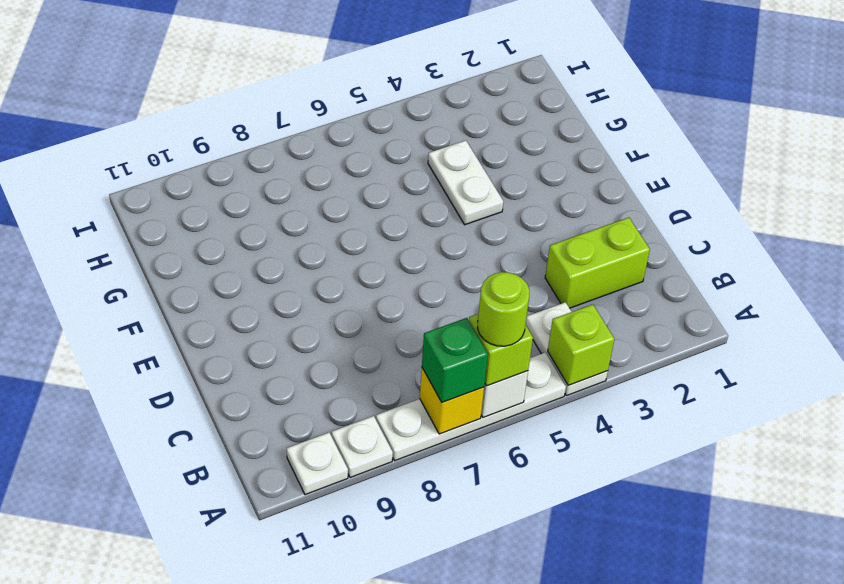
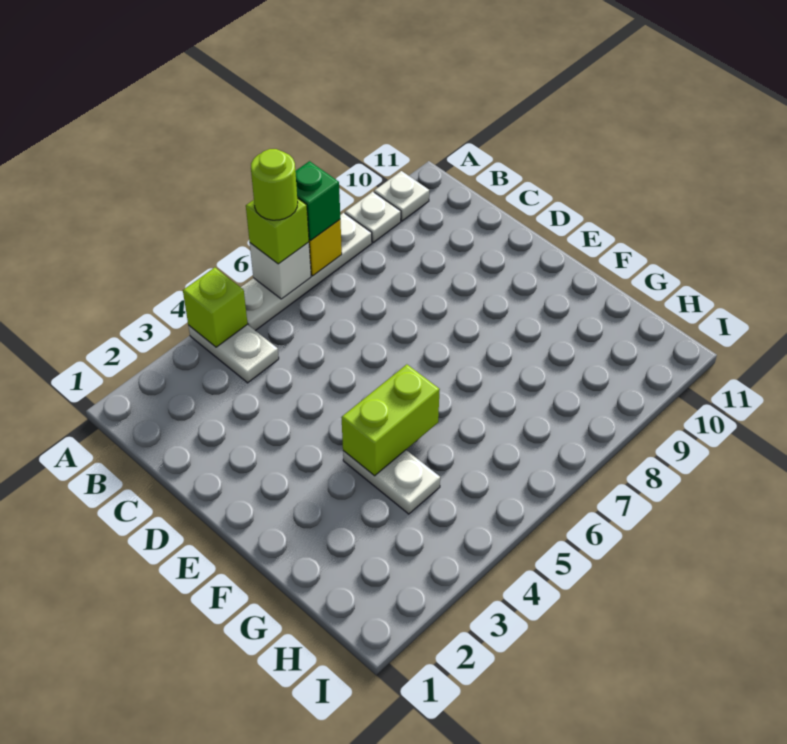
lime 1x2 brick [545,218,650,308] -> lime 1x2 brick moved to [341,364,440,476]

